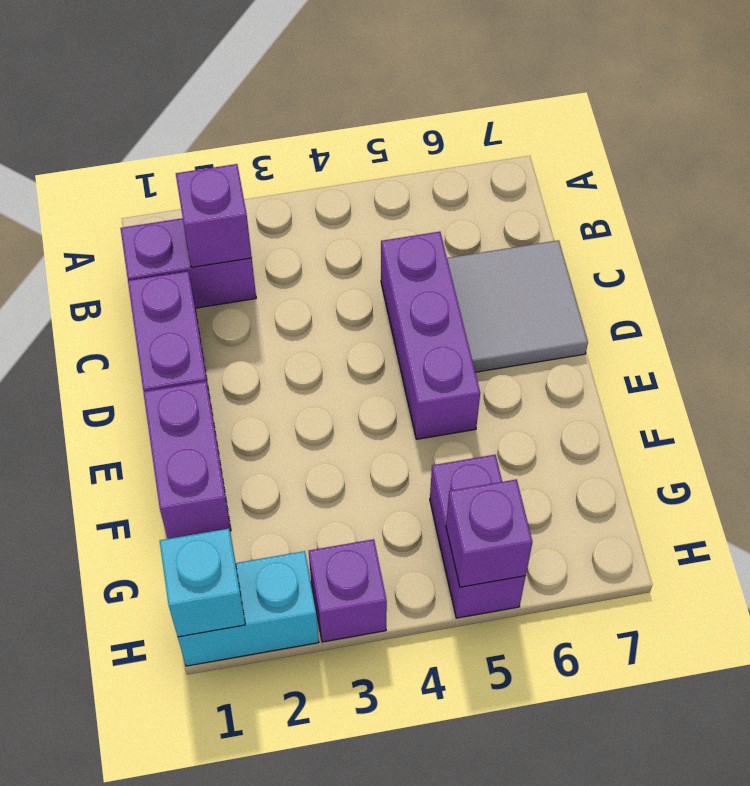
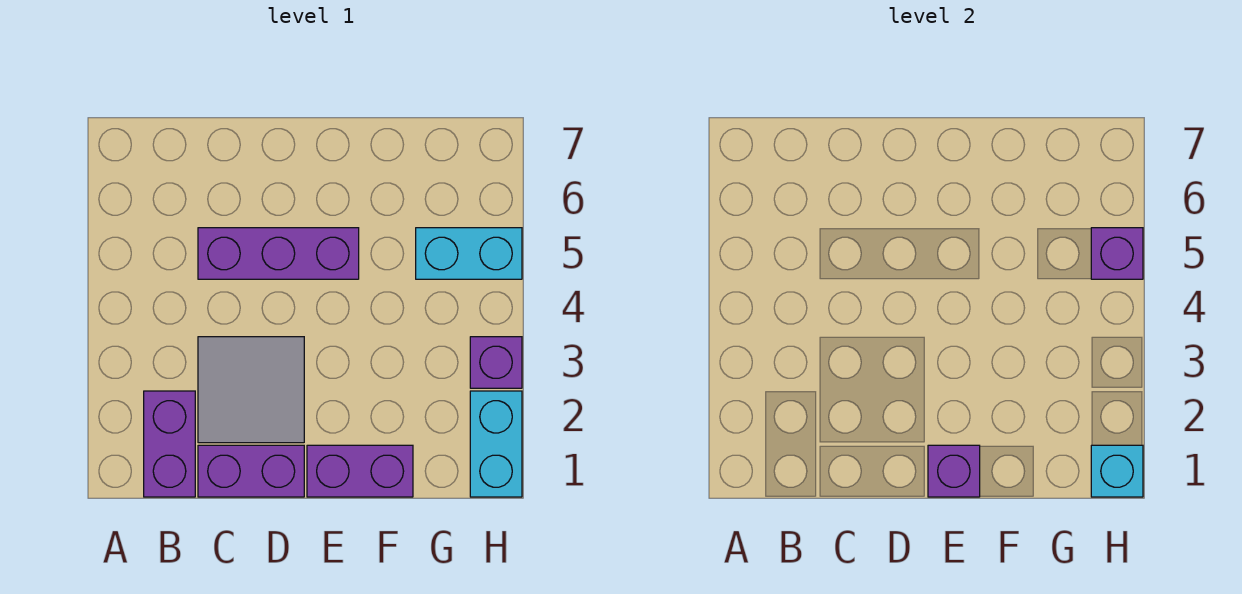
purple 1x1 brick [176,164,252,267] -> purple 1x1 brick moved to [928,445,980,497]
grey 2x2 tile [447,240,588,372] -> grey 2x2 tile moved to [198,337,304,443]
purple 1x2 brick [430,455,526,618] -> cyan 1x2 brick [416,228,522,279]

